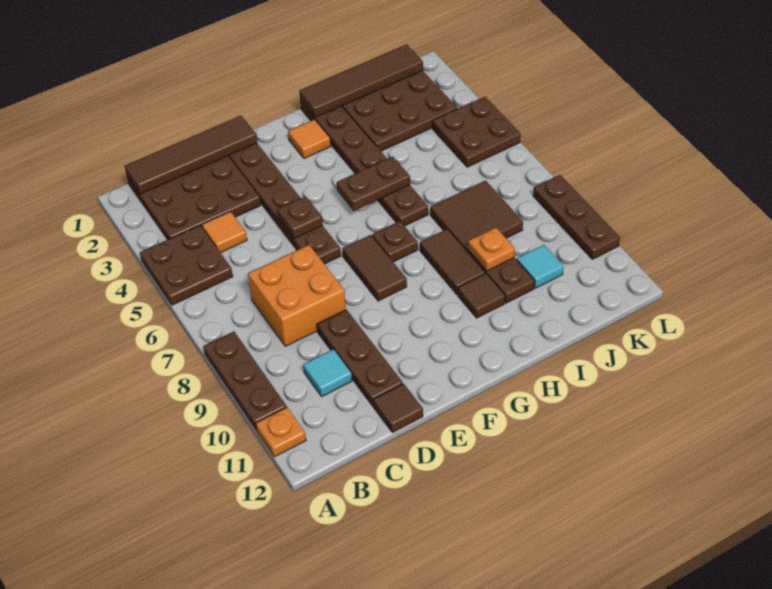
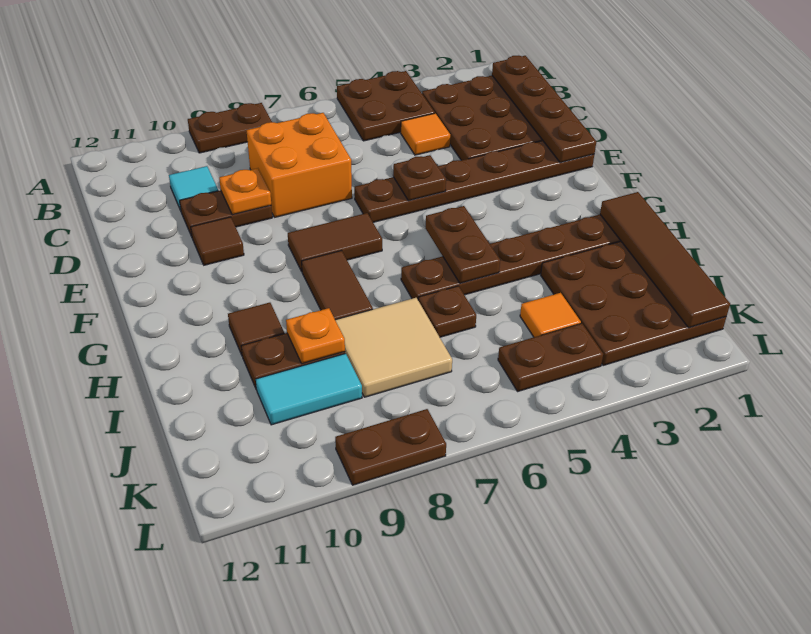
brown 1x3 plate [203,331,287,430] -> brown 1x2 plate [188,103,272,153]
orange 1x1 plate [256,407,306,457] -> orange 1x1 plate moved to [219,168,271,215]
brown 1x4 tile [125,116,257,194] -> brown 1x4 plate [492,56,596,163]
brown 1x3 plate [317,310,403,406] -> brown 1x2 plate [180,191,272,236]
brown 1x1 tile [373,384,423,433] -> brown 1x1 tile moved to [191,217,244,265]
orange 1x1 tile [288,120,331,158] -> orange 1x1 tile moved to [520,293,581,337]
brown 1x1 plate [372,221,418,262] -> brown 1x1 plate moved to [418,286,476,337]
brown 1x2 tile [420,229,485,295] -> brown 1x2 tile turned to [302,251,373,320]
brown 2x2 tile [430,181,523,252] -> tan 2x2 tile [335,298,452,397]
cyan 1x1 tile [517,245,564,288] -> cyan 1x2 tile [256,354,362,425]
brown 2x2 plate [432,97,521,167] -> brown 1x2 plate [498,323,603,391]
brown 1x3 plate [533,175,620,259] -> brown 1x2 plate [335,409,446,485]

